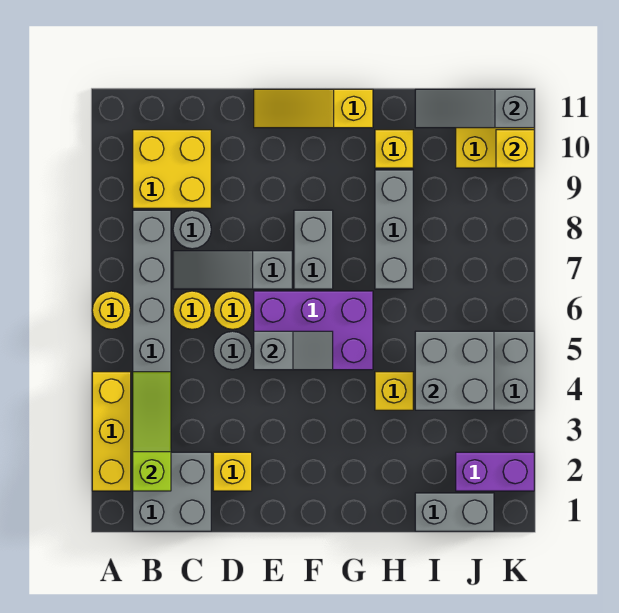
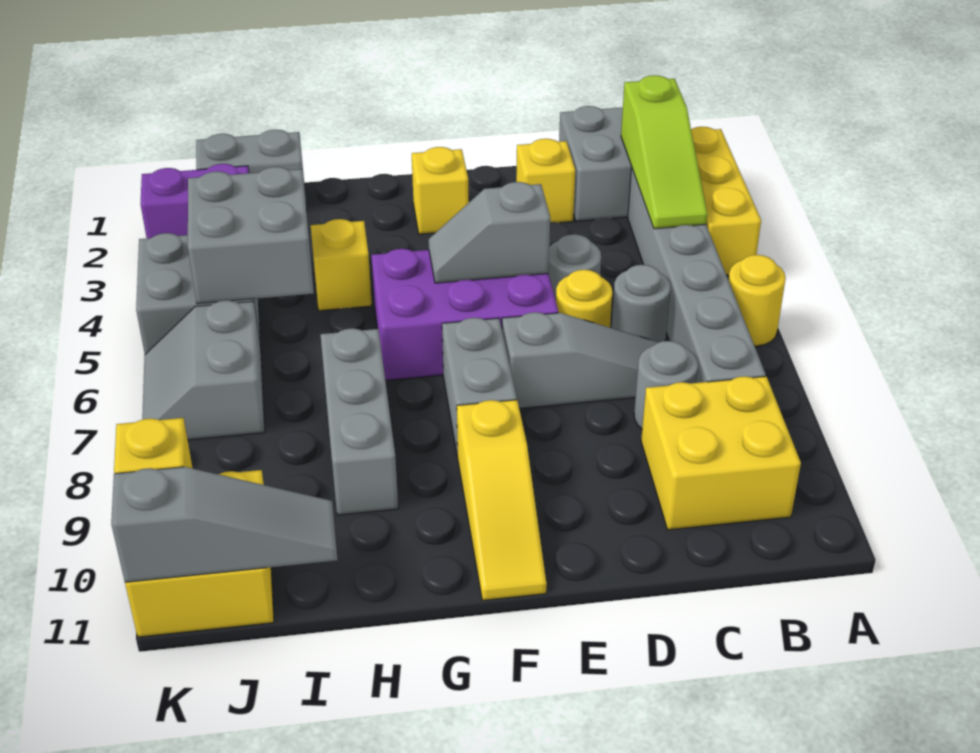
yellow 1x1 round brick [173,291,211,329] -> grey 1x1 round brick [612,265,671,342]
yellow 1x3 slope [254,89,373,128] -> yellow 1x3 slope turned to [457,400,547,600]
yellow 1x1 brick [375,130,413,168] -> yellow 1x1 brick moved to [412,147,469,234]
none -> grey 2x2 slope [142,300,265,440]

